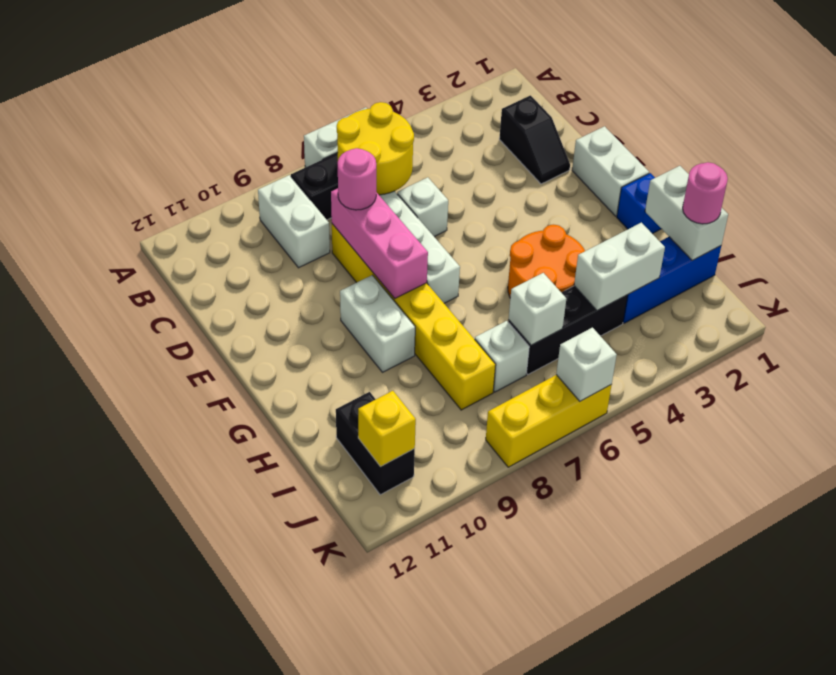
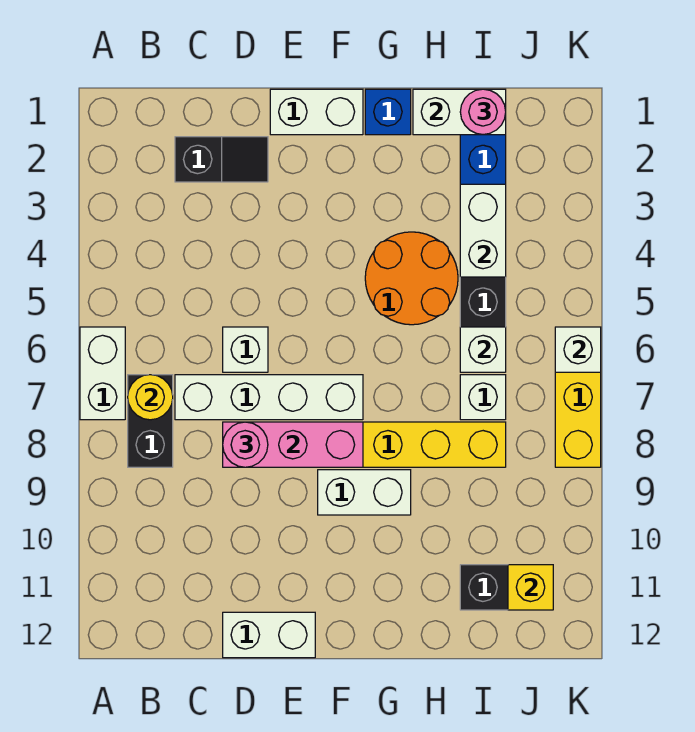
yellow 2x2 round brick [337,102,414,195] -> yellow 1x1 round brick [128,375,173,420]
white 1x2 brick [258,175,330,268] -> white 1x2 brick moved to [223,612,315,658]

